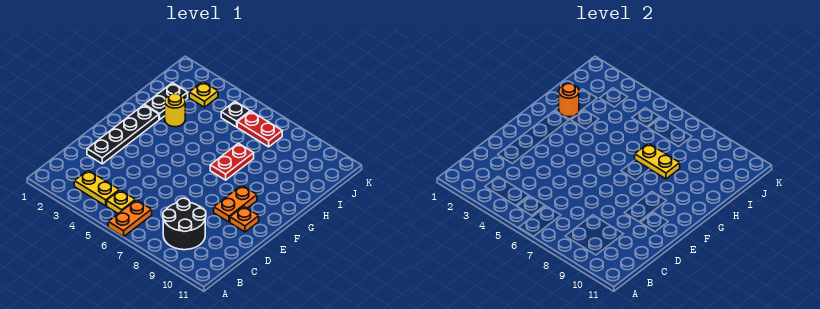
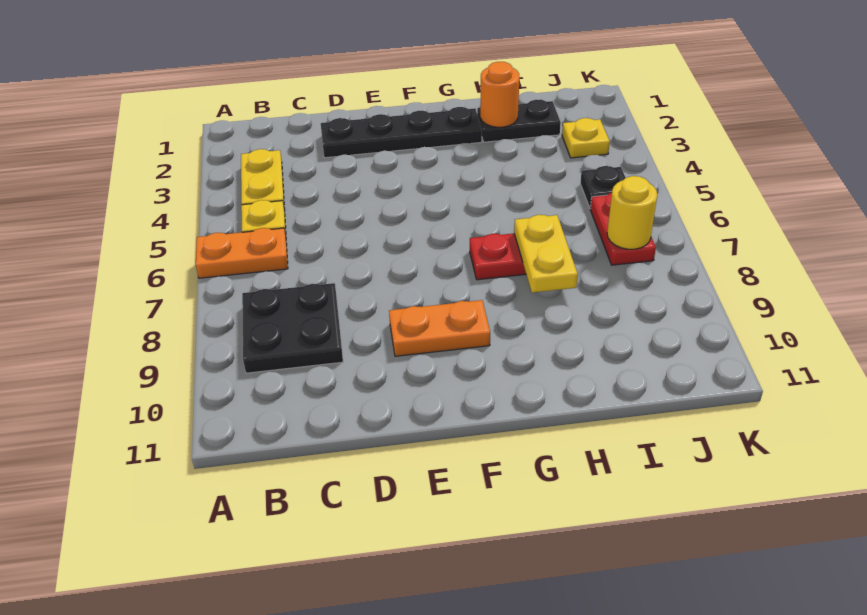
black 2x2 round brick [163,198,206,250] -> black 2x2 plate [242,283,343,373]
orange 1x1 plate [230,206,259,232] -> none
yellow 1x1 round brick [165,94,185,127] -> yellow 1x1 round brick moved to [607,176,657,249]

